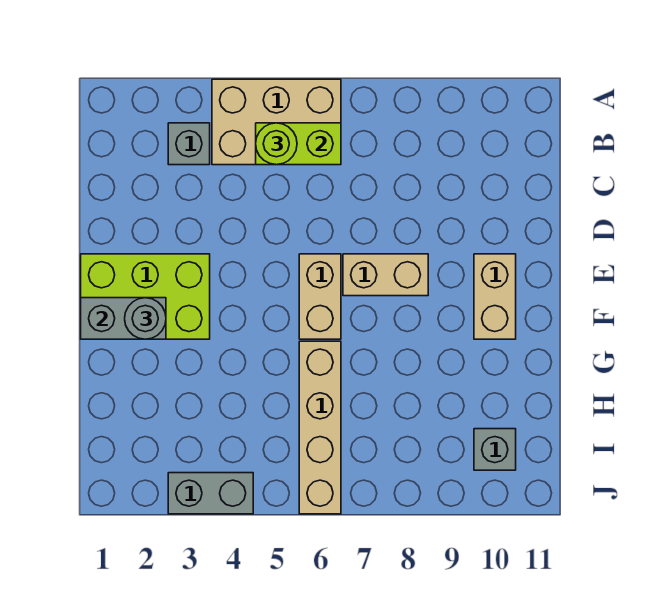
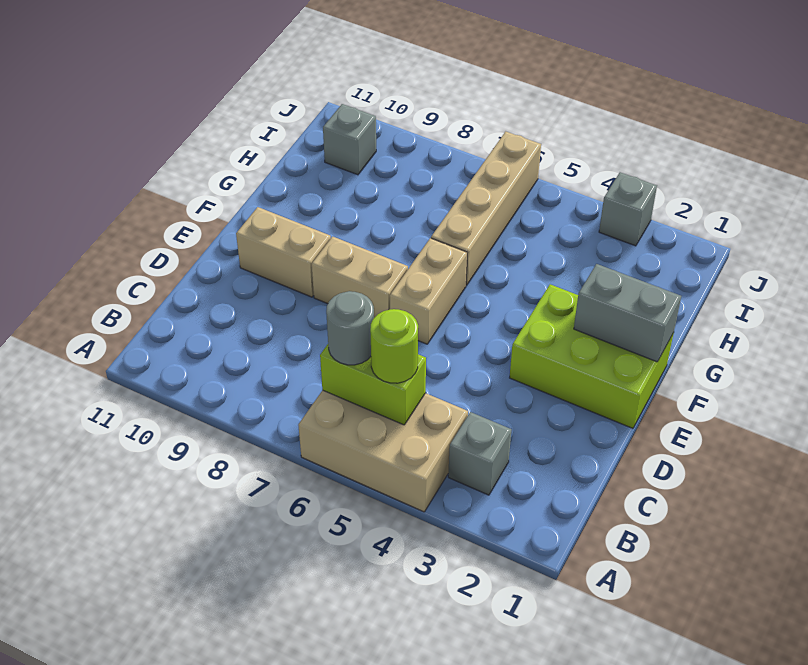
tan 1x2 brick [474,254,516,339] -> tan 1x2 brick turned to [236,207,331,297]
grey 1x1 round brick [125,298,166,339] -> grey 1x1 round brick moved to [326,291,374,365]
grey 1x2 brick [168,473,253,514] -> grey 1x1 brick [599,172,657,246]

